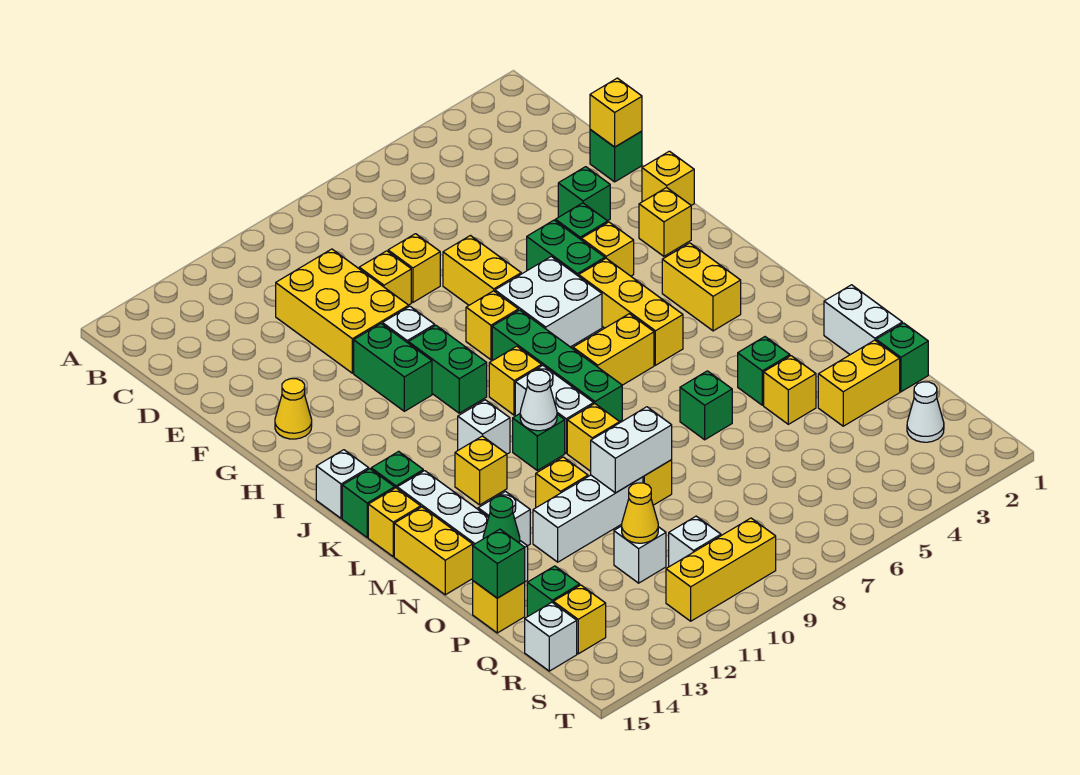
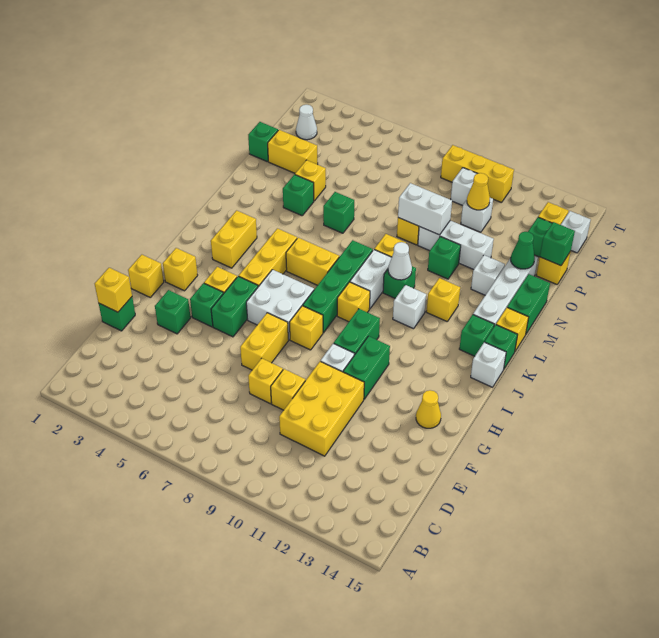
yellow 1x2 brick [394,507,473,595] -> green 1x2 brick [507,274,550,334]
white 1x2 brick [824,285,902,355] -> none
yellow 1x1 brick [536,457,588,508] -> green 1x1 brick [428,237,461,279]

